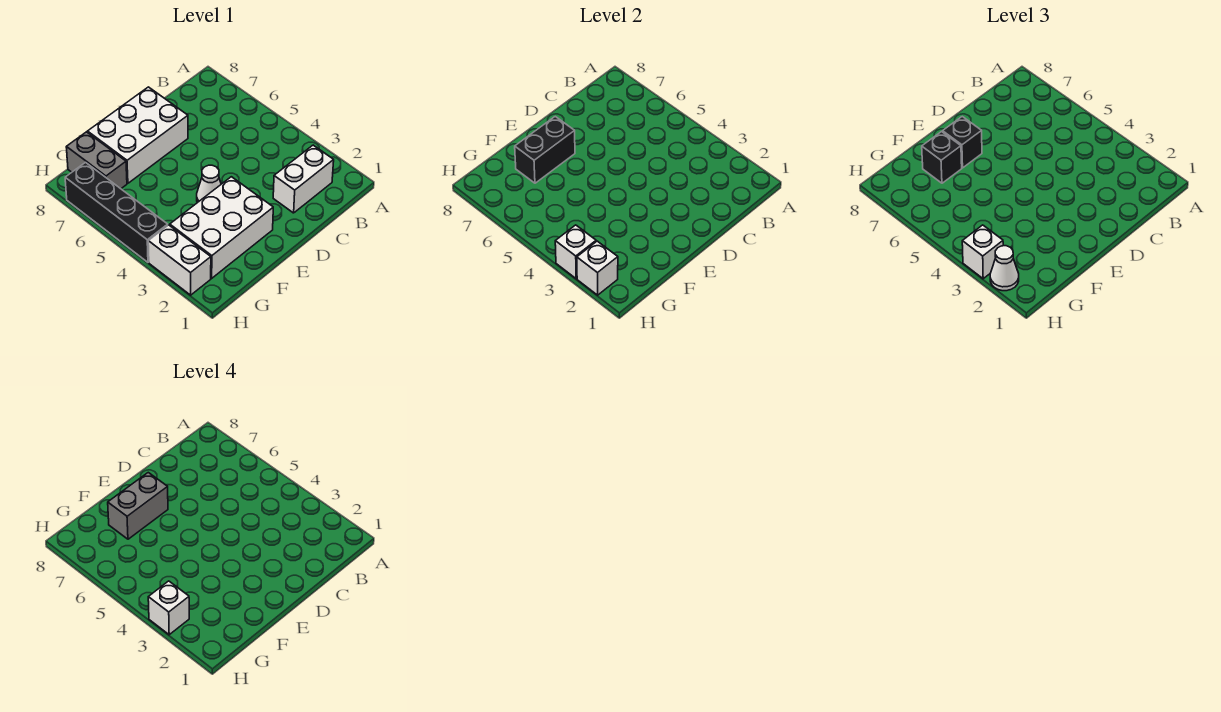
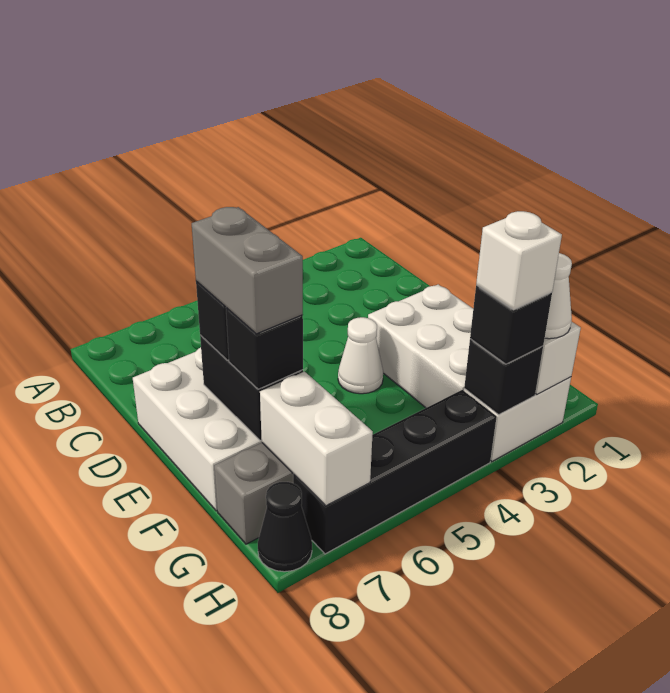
white 1x2 brick [273,145,334,213] -> white 1x2 brick moved to [260,371,373,506]
white 1x1 brick [555,225,596,279] -> black 1x1 brick [464,339,543,415]
white 1x1 brick [962,225,1003,279] -> black 1x1 brick [470,285,552,364]
none -> black 1x1 cone [258,482,312,572]

